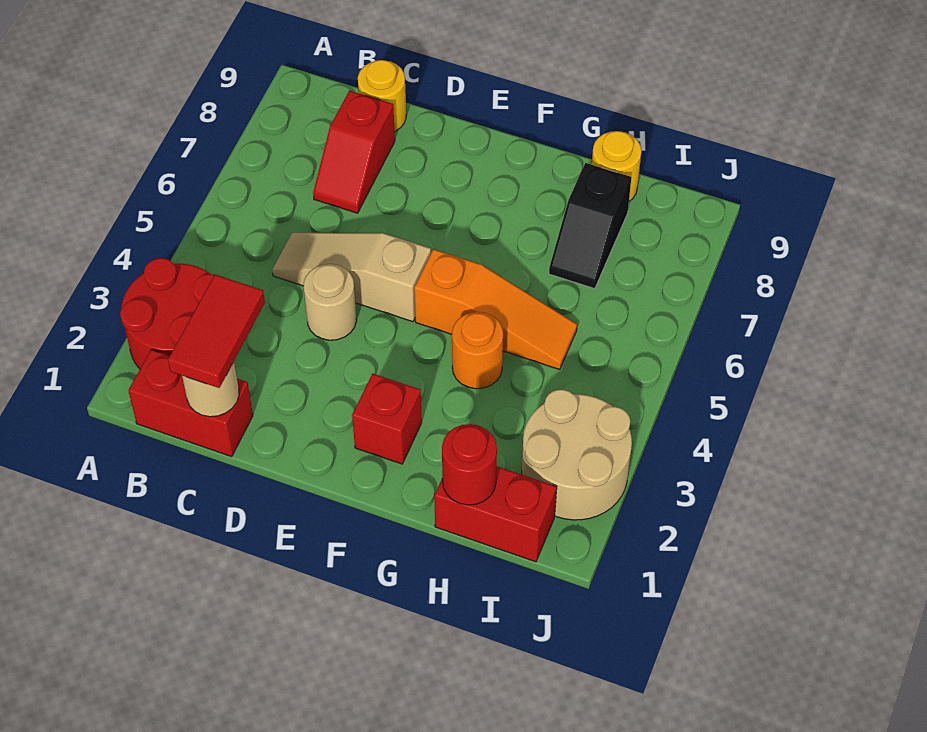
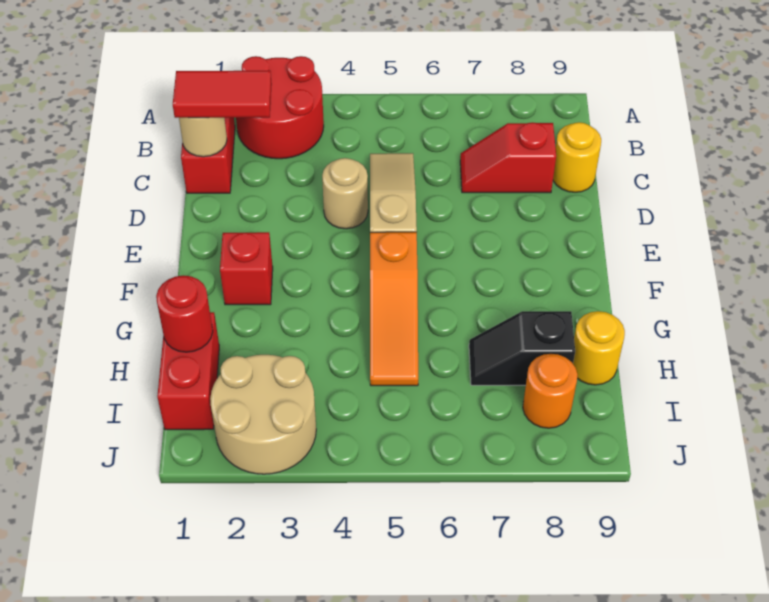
orange 1x1 round brick [452,312,503,389] -> orange 1x1 round brick moved to [523,354,578,428]

